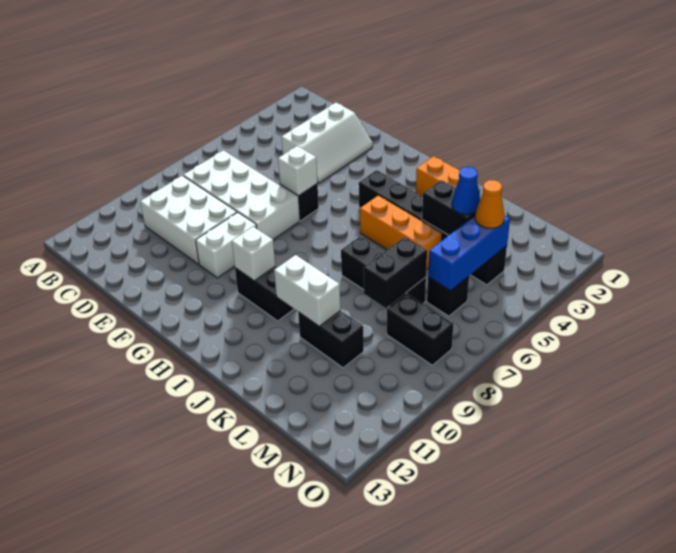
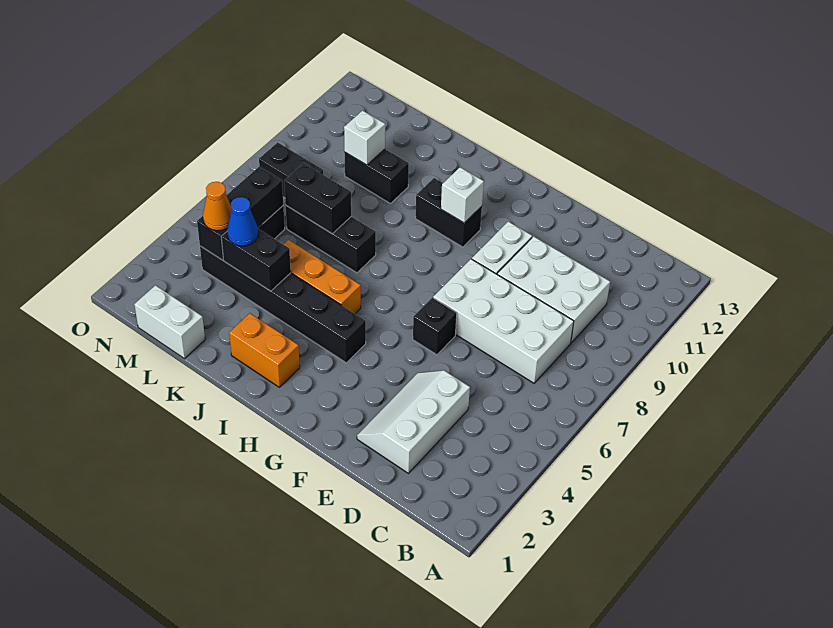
white 1x1 brick [278,146,317,196] -> white 1x1 brick moved to [344,111,385,165]
white 1x2 brick [274,255,340,326] -> white 1x2 brick moved to [134,285,205,359]
black 1x2 brick [364,237,427,308] -> black 1x2 brick turned to [284,163,351,234]
blue 1x3 brick [428,216,510,291] -> black 1x3 brick [197,167,283,260]

